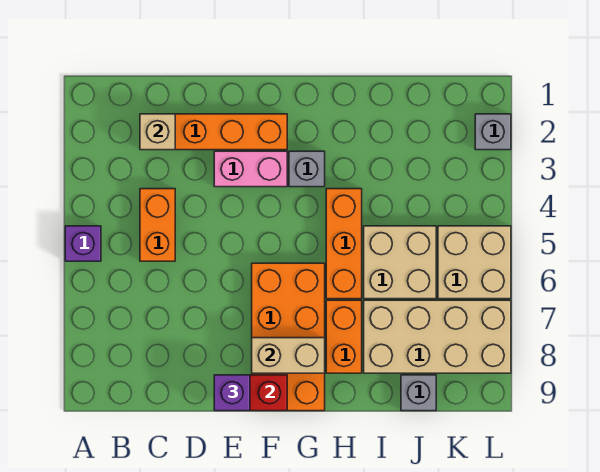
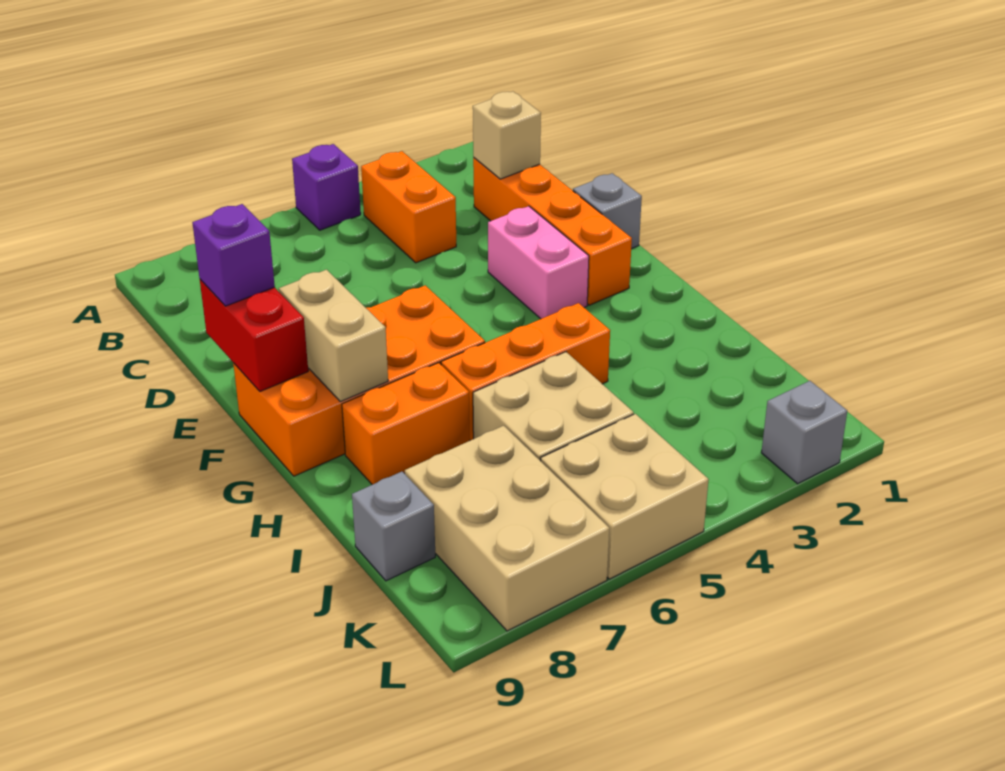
orange 1x2 brick [140,189,175,261] -> orange 1x2 brick turned to [361,151,456,263]
grey 1x1 brick [289,151,325,187] -> grey 1x1 brick moved to [573,173,642,249]
tan 2x4 brick [364,300,511,373] -> tan 2x3 brick [404,426,609,631]

